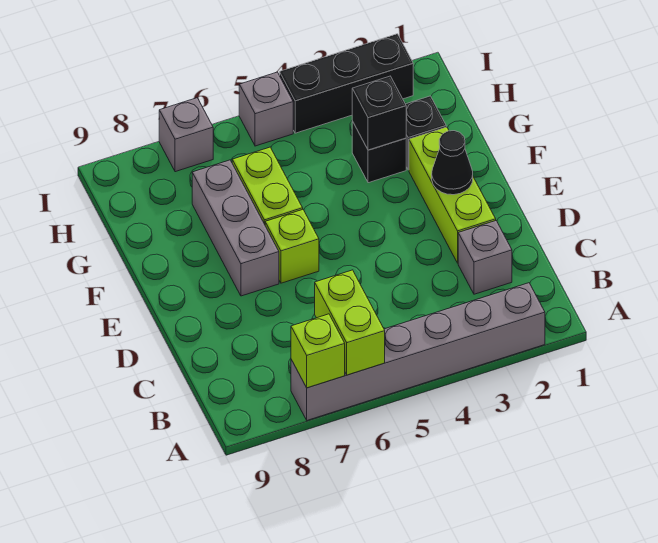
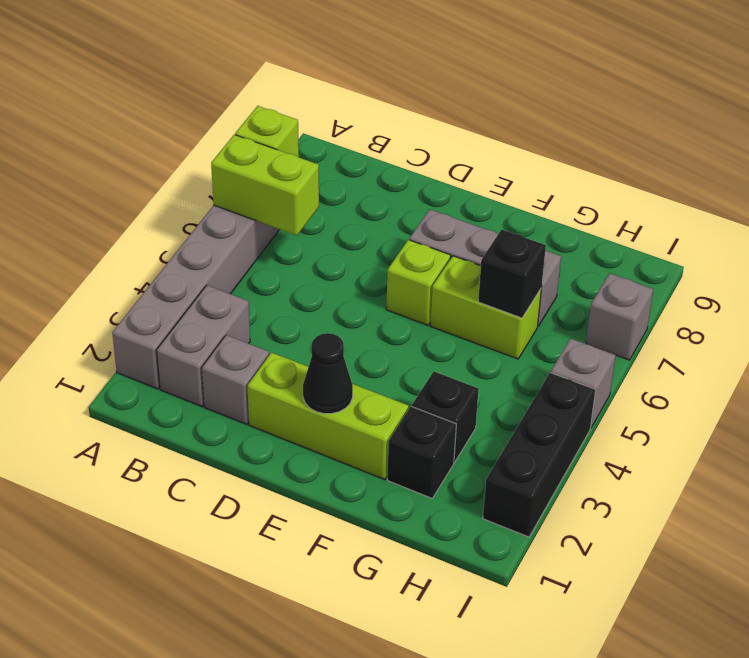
none -> grey 1x2 brick [157,285,250,407]
black 1x1 brick [352,76,406,150] -> black 1x1 brick moved to [478,229,546,318]

